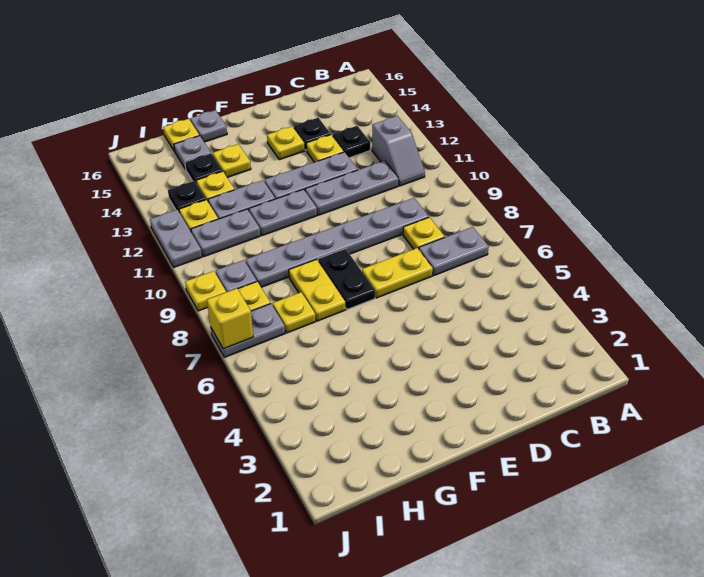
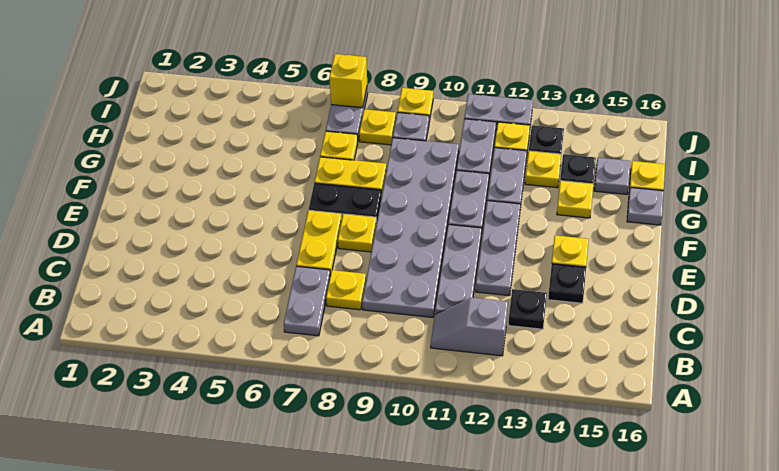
grey 1x6 plate [246,198,429,287] -> grey 2x6 plate [362,138,459,317]
yellow 1x1 plate [306,135,344,162] -> yellow 1x1 plate moved to [338,214,377,252]

